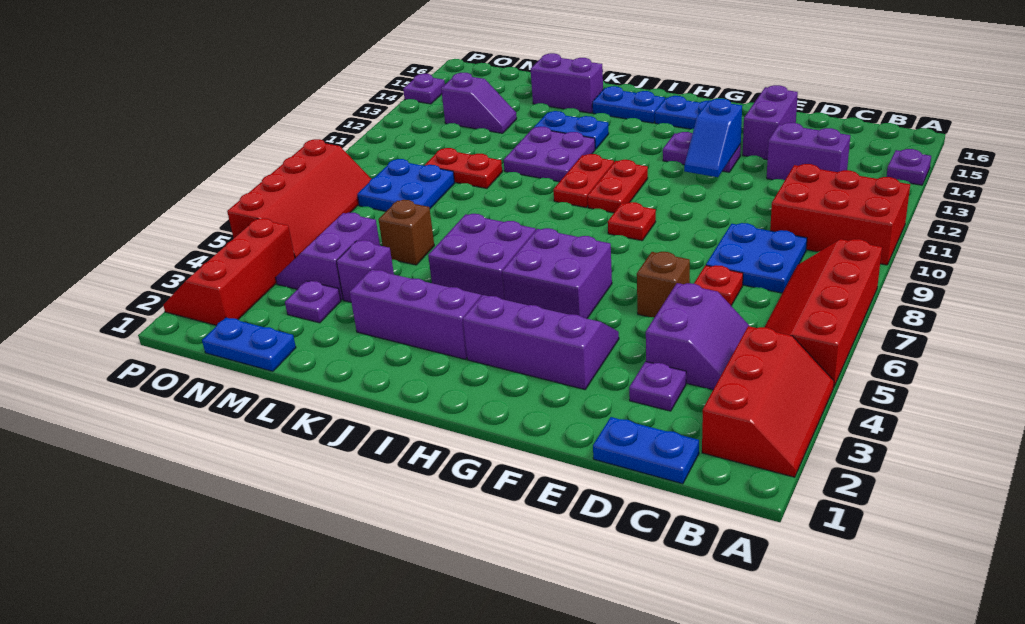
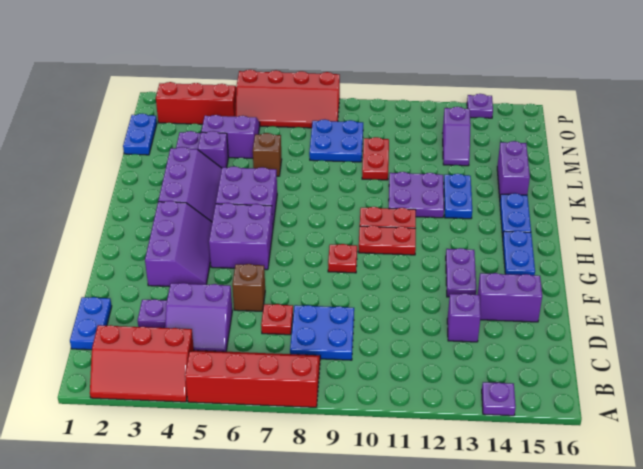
red 2x3 brick [770,164,910,265] -> none
purple 1x2 brick [767,123,850,180] -> purple 1x1 brick [447,293,481,342]
blue 1x2 slope [684,99,742,177] -> none

